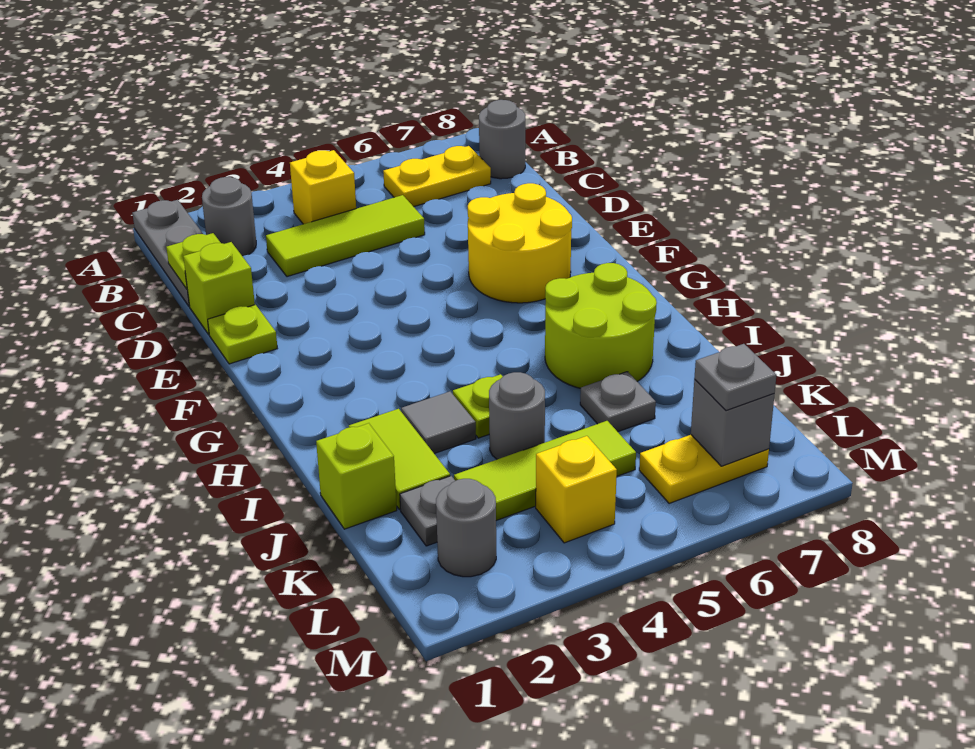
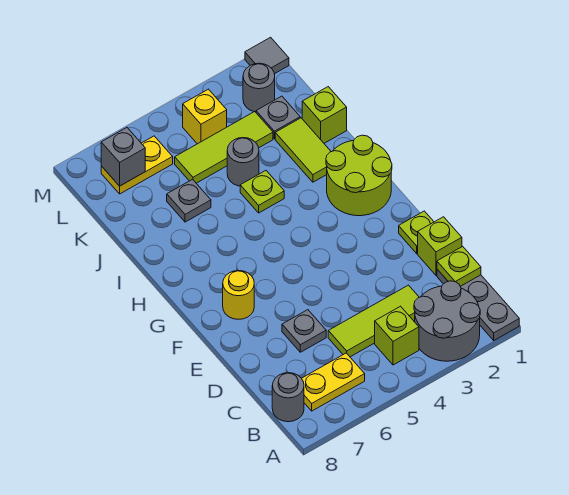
grey 1x1 round brick [202,177,256,256] -> grey 2x2 round brick [414,281,480,361]
yellow 1x1 brick [290,150,356,224] -> lime 1x1 brick [375,306,419,365]
yellow 2x2 round brick [468,183,572,303] -> yellow 1x1 round brick [223,270,254,319]
lime 2x2 round brick [545,263,657,388] -> lime 2x2 round brick moved to [326,135,392,216]
grey 1x1 tile [401,391,476,454] -> grey 1x1 tile moved to [245,37,289,74]
grey 1x1 plate [694,344,776,411] -> grey 1x1 plate moved to [282,310,326,352]

